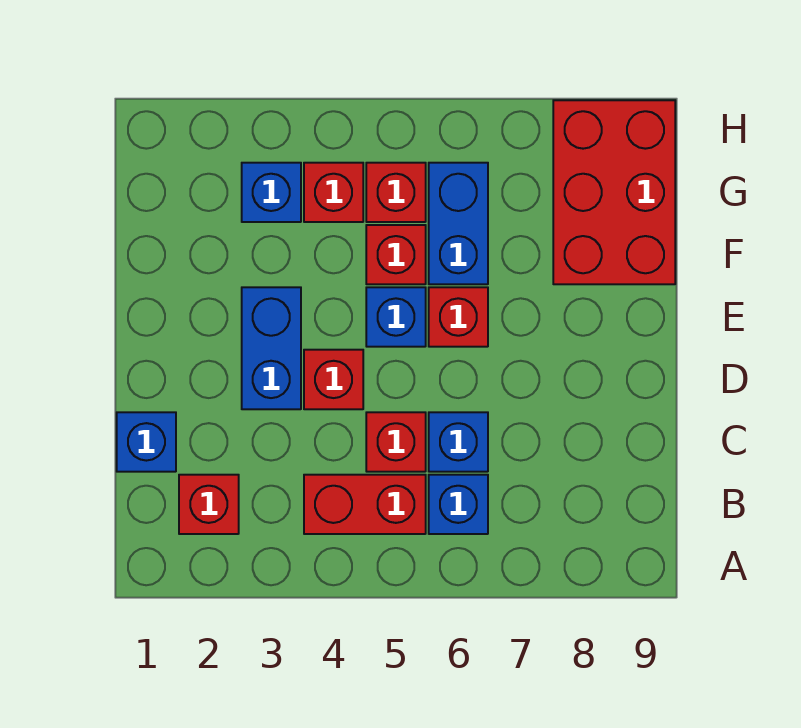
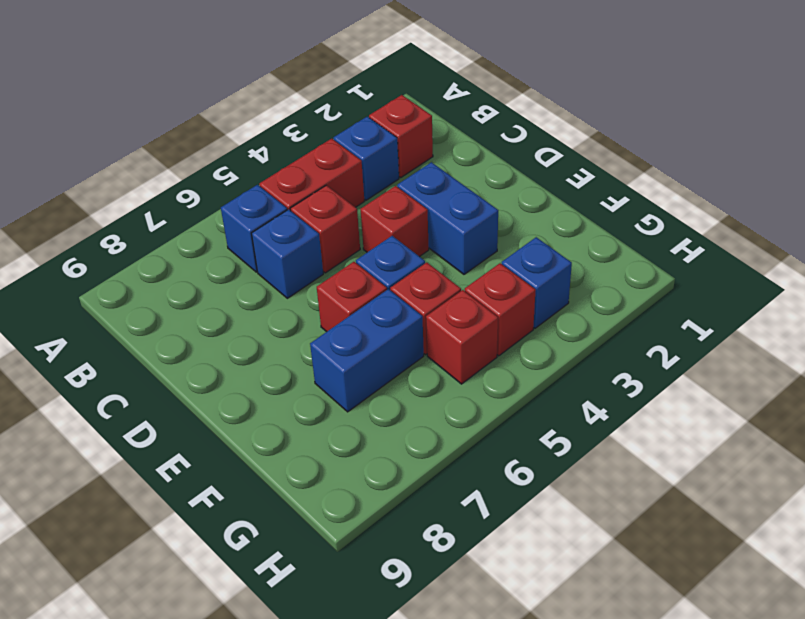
blue 1x1 brick [117,412,176,472] -> blue 1x1 brick moved to [334,116,399,200]
blue 1x2 brick [429,163,488,284] -> blue 1x2 brick turned to [310,289,424,412]
red 2x3 brick [553,100,675,284] -> none

